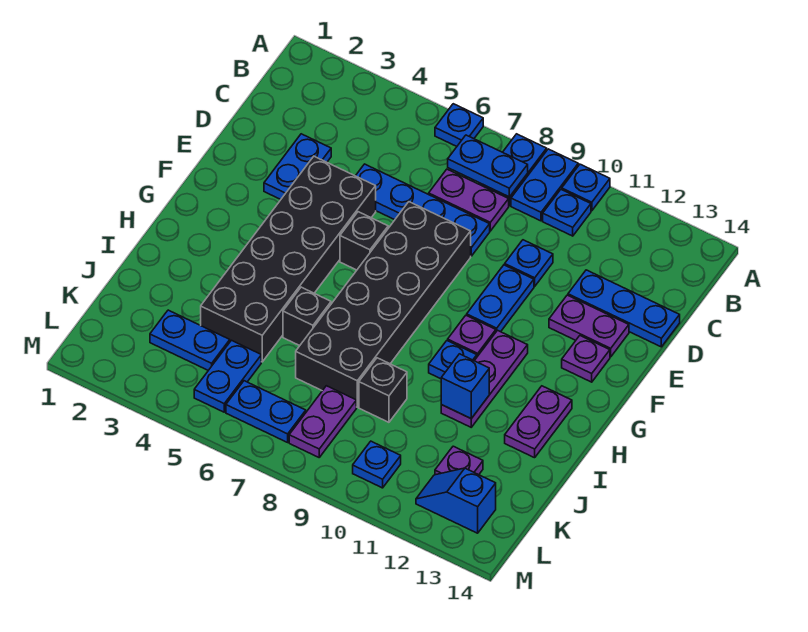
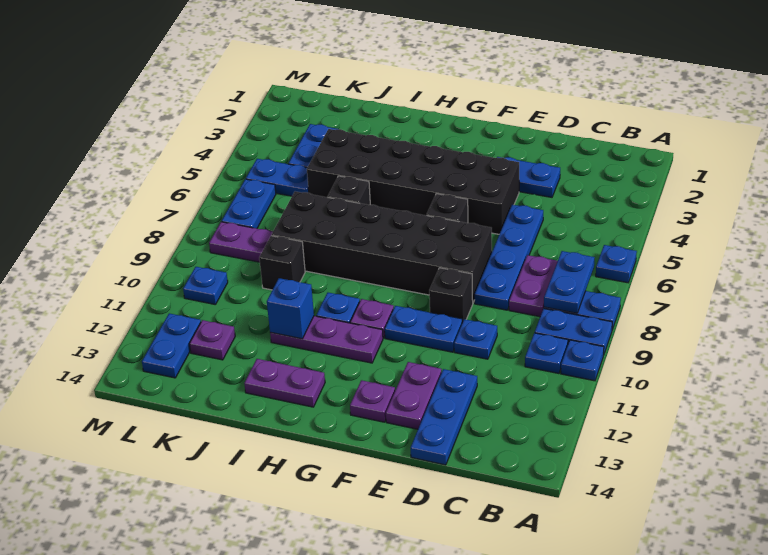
none -> black 1x1 brick [429,268,473,323]
blue 1x2 slope [416,468,496,533] -> blue 1x2 plate [142,313,201,378]

